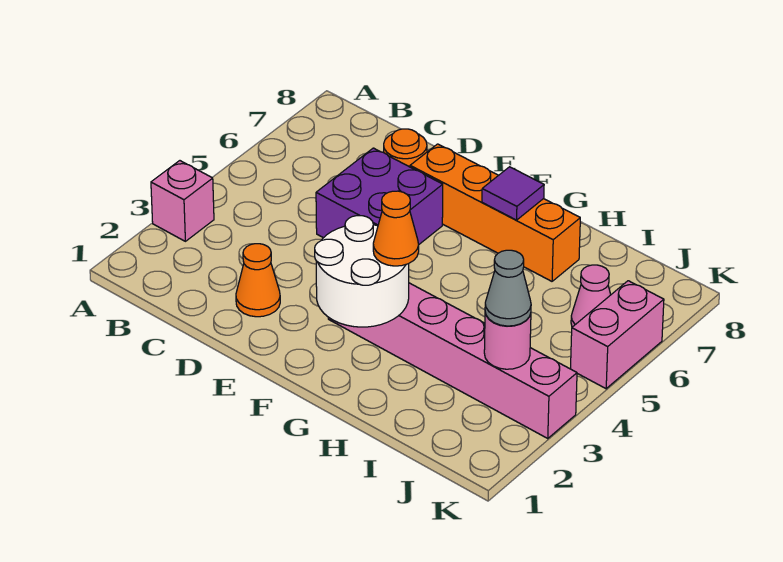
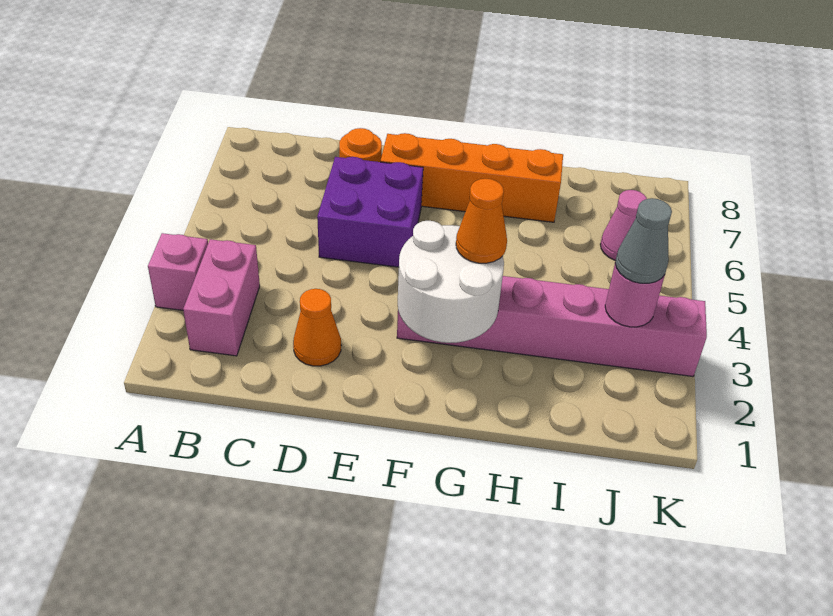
purple 1x1 tile [482,167,544,220] -> none
pink 1x2 brick [570,281,664,389] -> pink 1x2 brick moved to [183,239,260,356]

